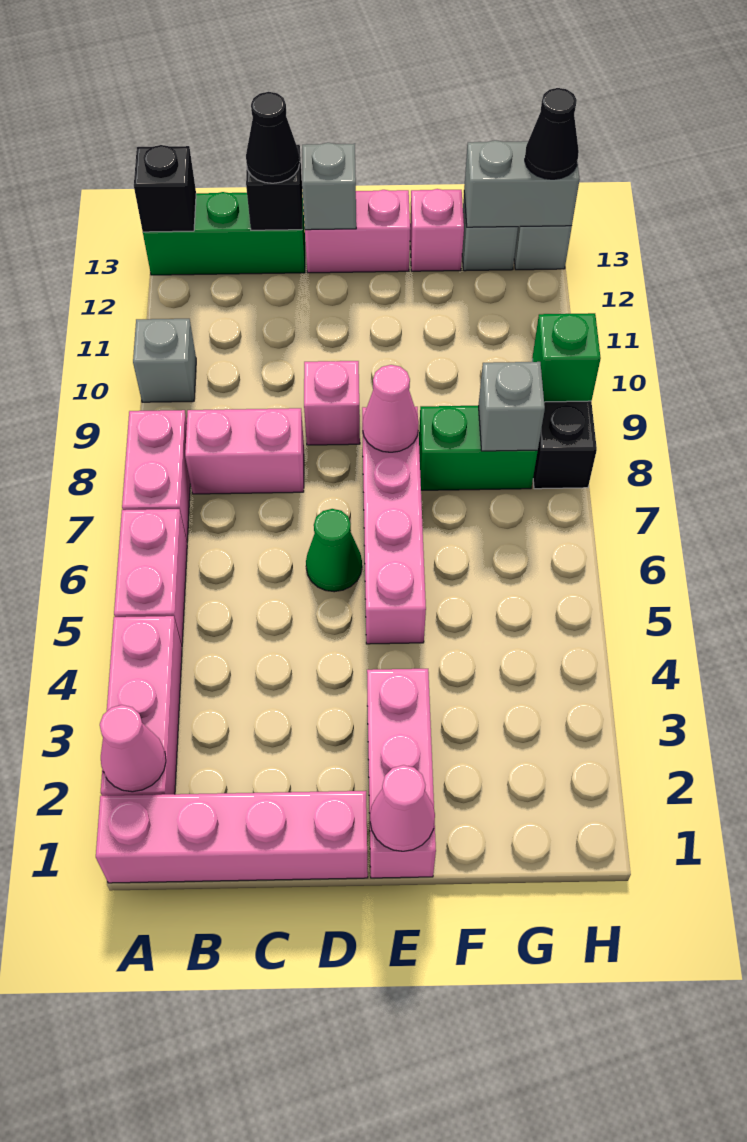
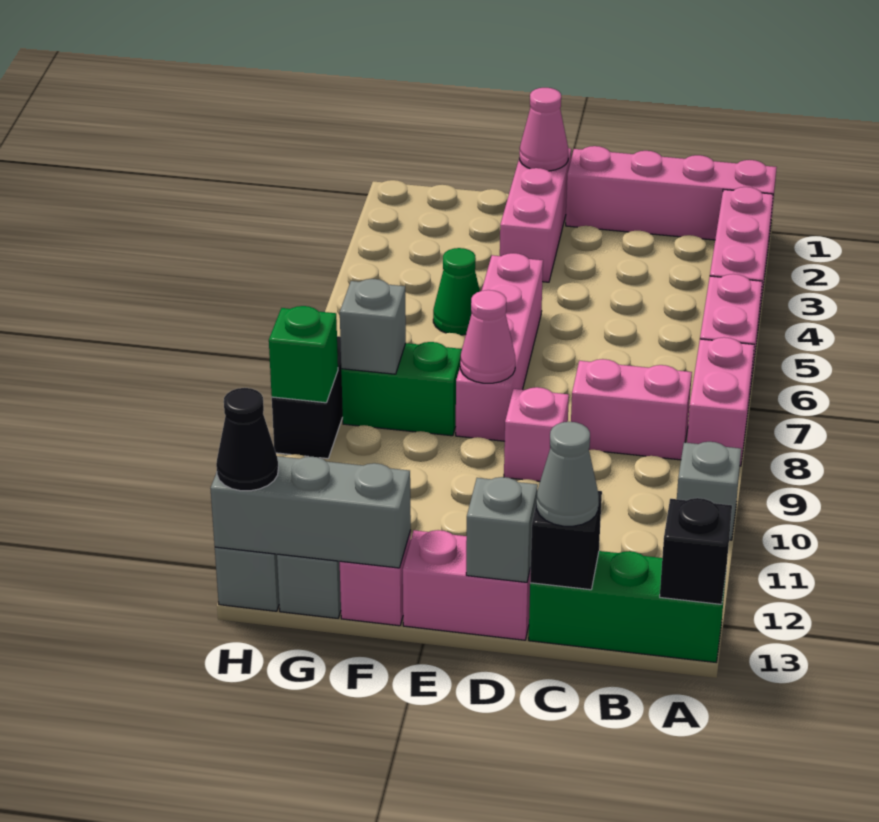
pink 1x1 cone [100,705,166,792] -> none
black 1x1 cone [246,92,300,183] -> grey 1x1 cone [536,422,599,526]
green 1x1 cone [306,509,362,592] -> green 1x1 cone moved to [433,248,480,335]
grey 1x2 brick [464,140,580,227] -> grey 1x3 brick [210,456,411,568]

